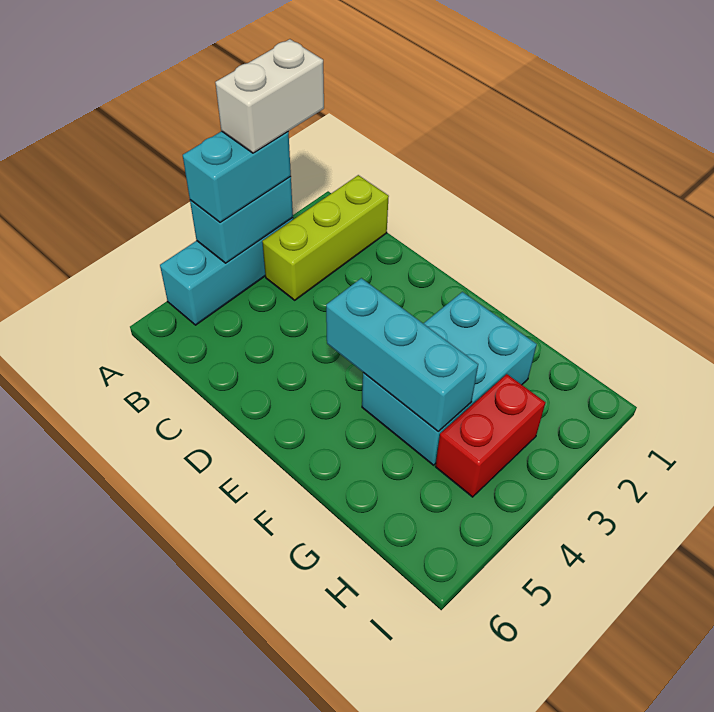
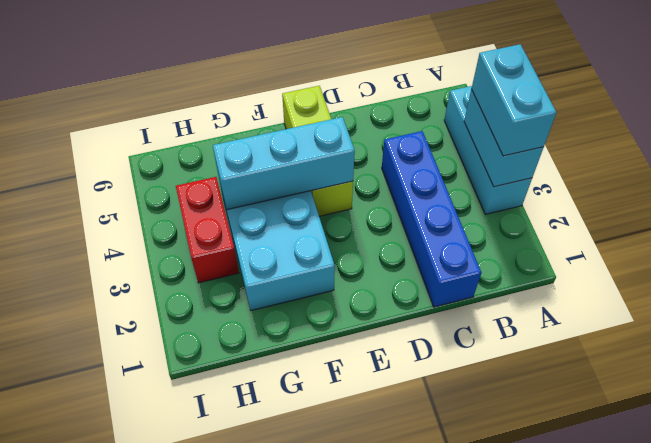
white 1x2 brick [215,39,324,153] -> none
lime 1x3 brick [262,175,389,300] -> lime 1x3 brick moved to [282,86,353,216]
none -> blue 1x4 brick [382,131,481,307]

